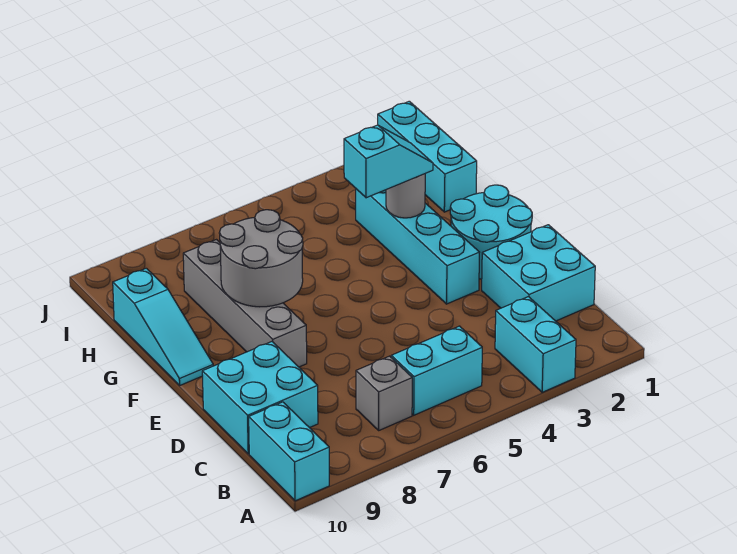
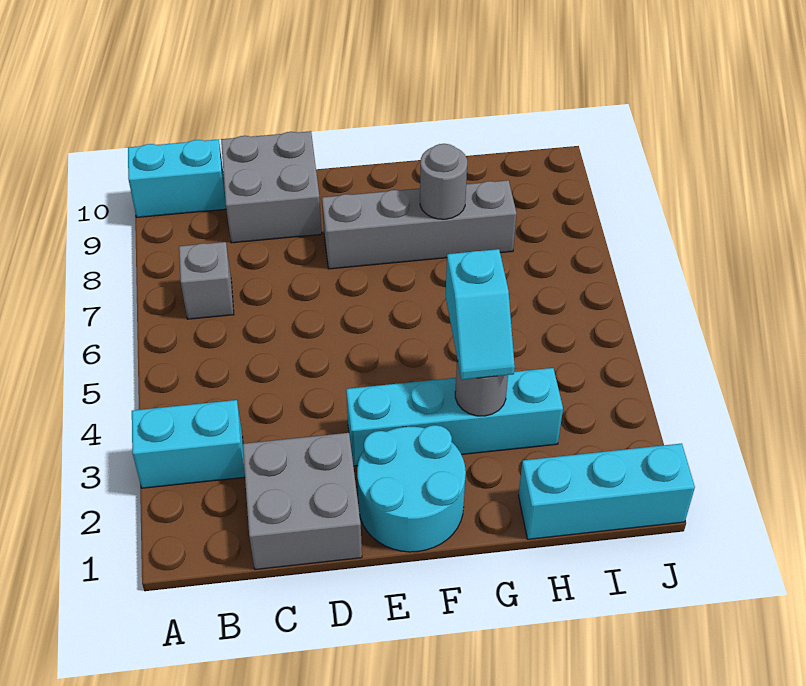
cyan 1x2 brick [391,326,482,415] -> none
cyan 2x2 brick [482,225,595,321] -> grey 2x2 brick [243,433,362,570]
cyan 2x2 brick [202,342,318,454] -> grey 2x2 brick [221,131,322,243]
grey 2x2 round brick [219,210,303,307] -> grey 1x1 round brick [420,144,467,219]
cyan 1x3 slope [113,268,213,385] -> none

